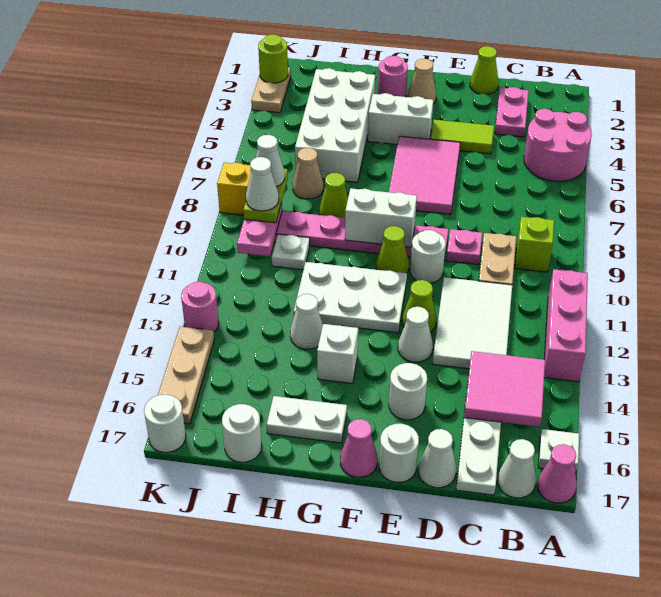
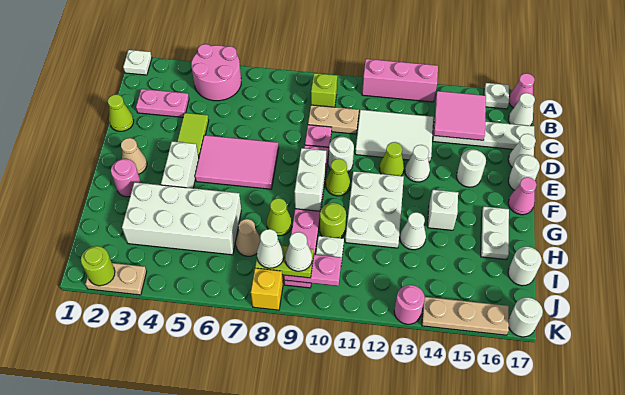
none -> white 1x1 plate [123,50,152,75]
none -> lime 1x1 round brick [320,203,346,238]

